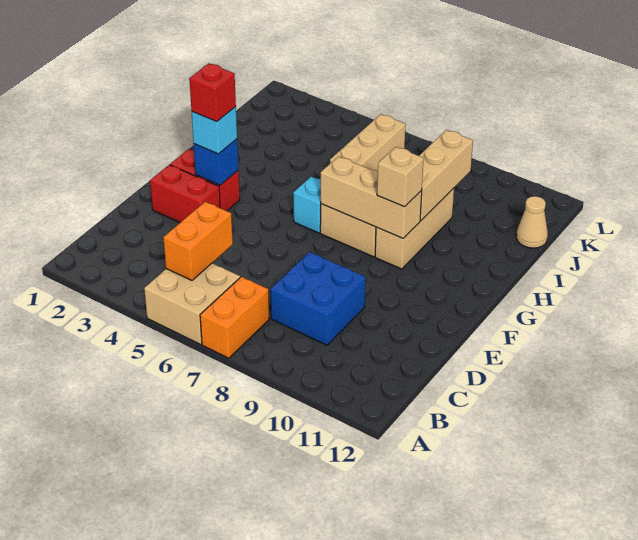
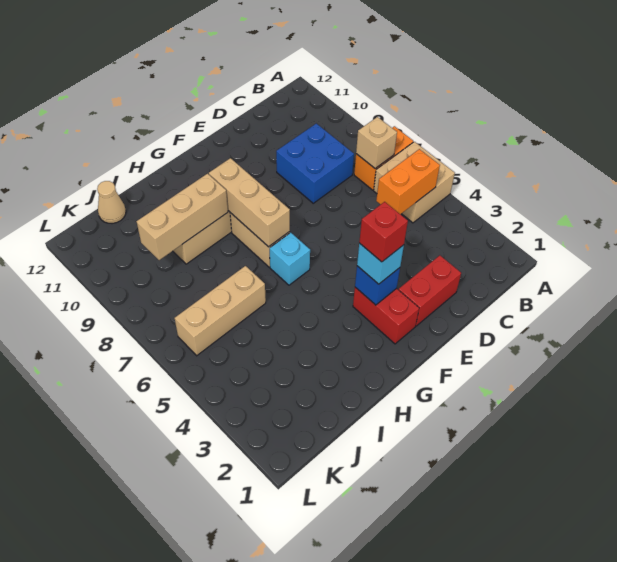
red 1x2 brick [150,165,220,222] -> red 1x2 brick turned to [399,255,461,326]
tan 1x1 brick [377,147,423,207] -> tan 1x1 brick moved to [356,117,397,168]

